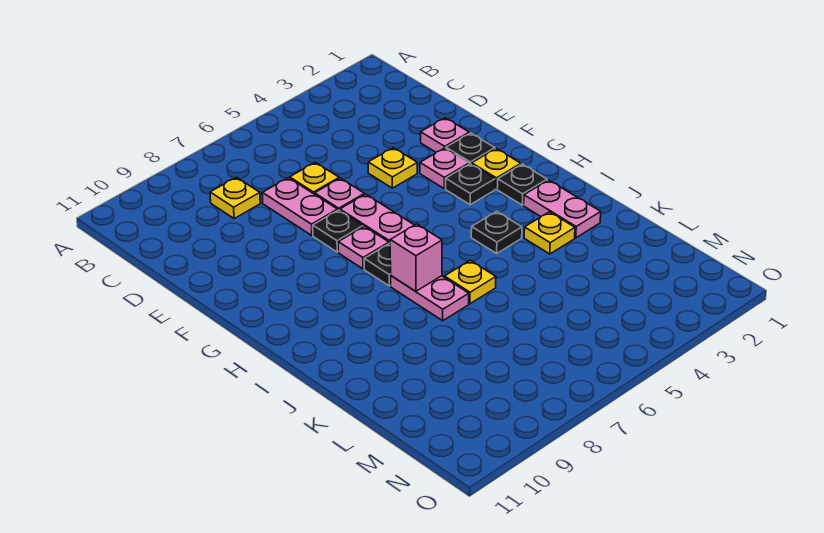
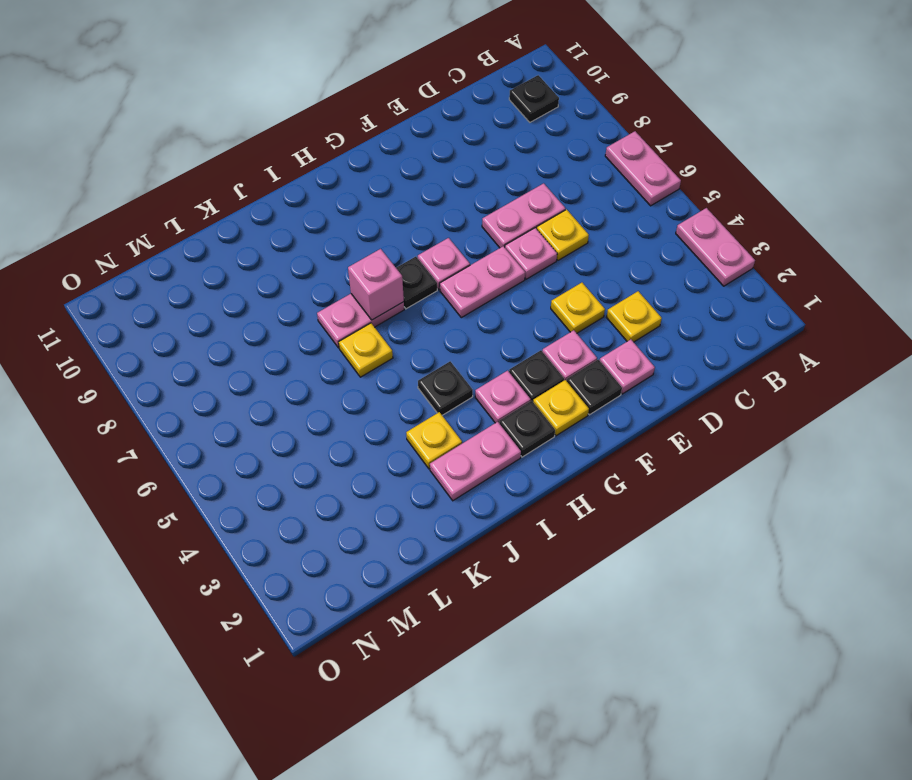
none -> pink 1x2 plate [676,208,755,286]
none -> pink 1x2 plate [605,131,681,206]
yellow 1x1 plate [210,177,260,219] -> yellow 1x1 plate moved to [606,291,662,342]
black 1x1 plate [313,210,363,252] -> black 1x1 plate moved to [509,75,559,122]
none -> pink 1x1 plate [475,371,531,423]

